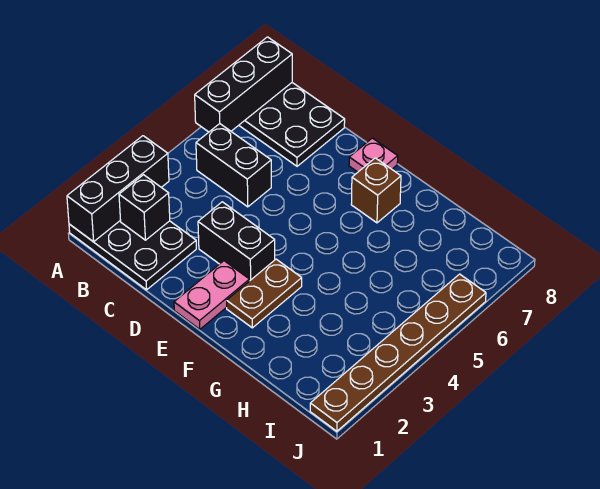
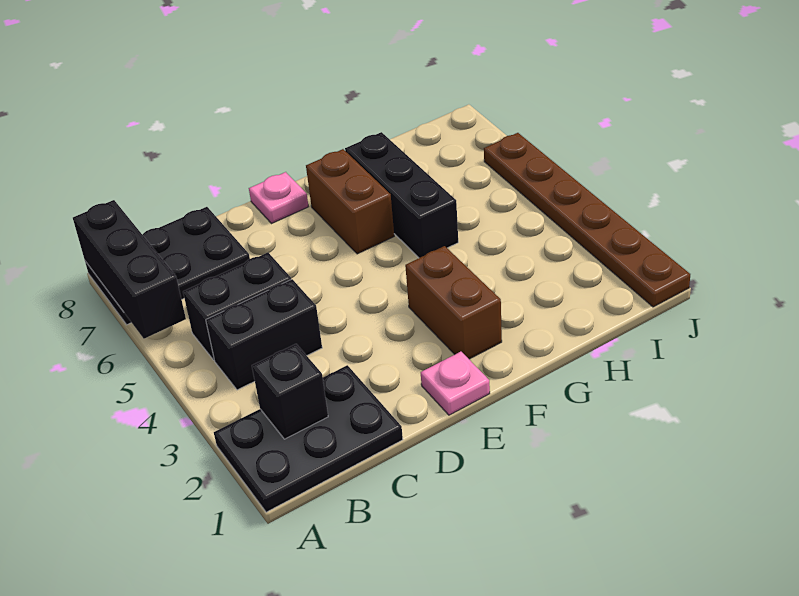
black 1x3 brick [67,136,169,242] -> black 1x3 brick moved to [345,132,458,258]
black 1x2 brick [198,202,275,280] -> black 1x2 brick moved to [206,279,322,390]
pink 1x2 plate [174,261,250,329] -> pink 1x1 plate [421,352,490,415]
brown 1x2 plate [227,259,302,328] -> brown 1x2 brick [405,246,502,359]
brown 1x1 brick [351,158,401,223] -> brown 1x2 brick [306,149,394,254]

